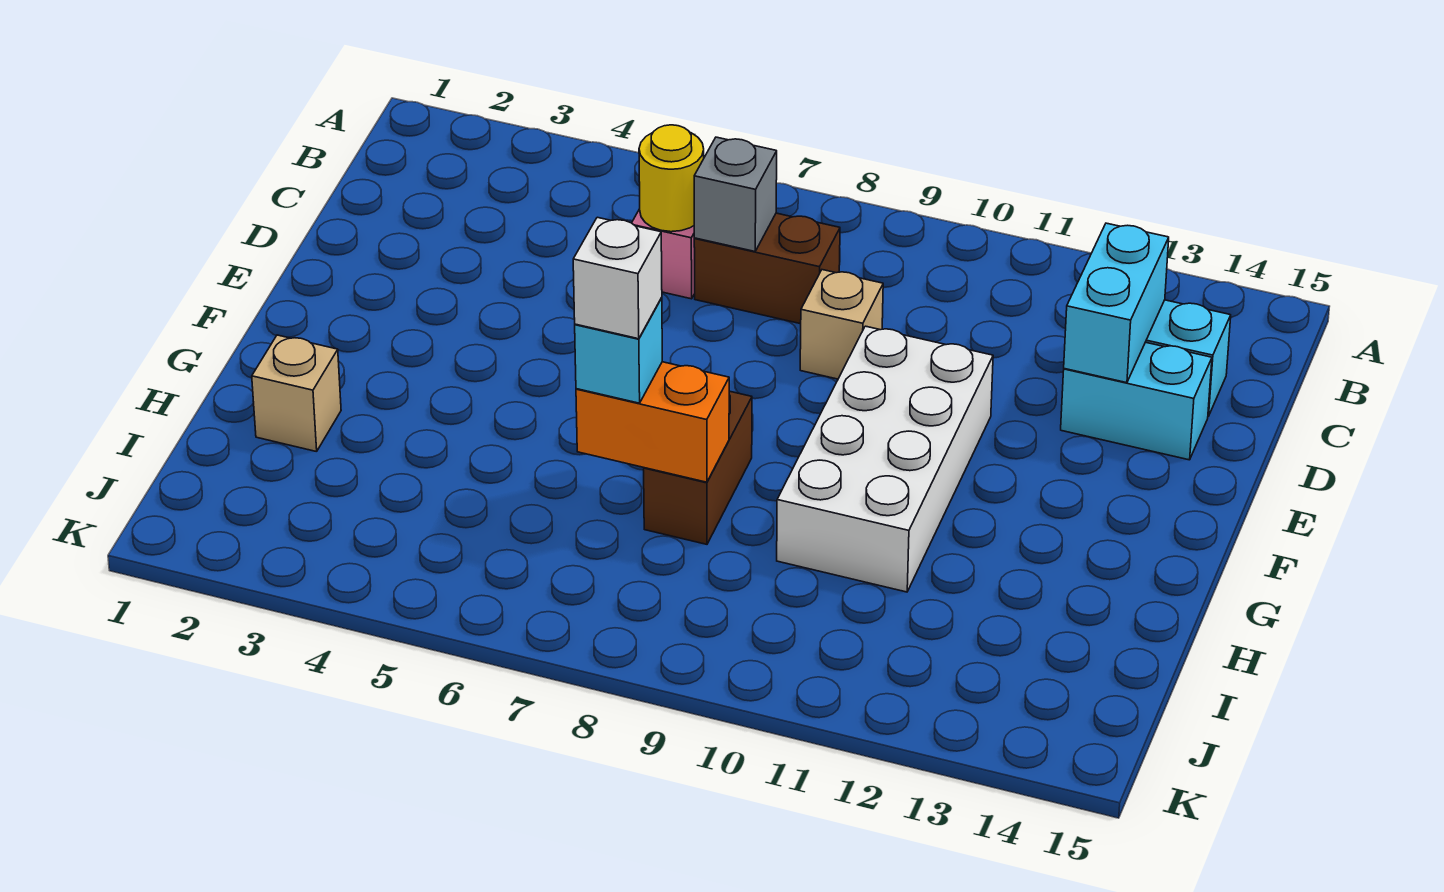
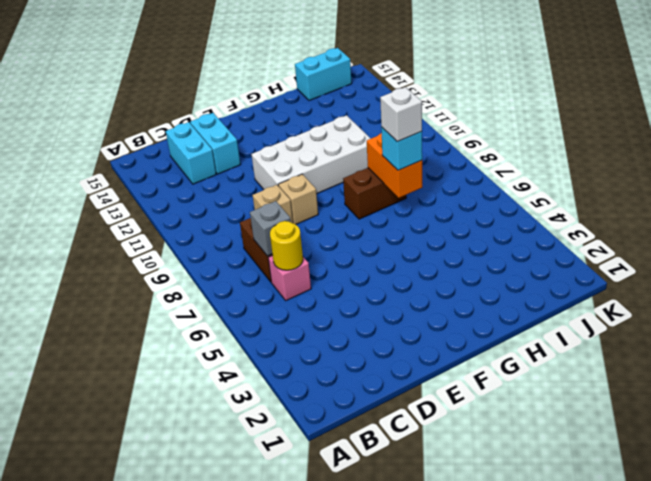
cyan 1x2 brick [1064,223,1169,383] -> cyan 1x2 brick moved to [295,48,352,101]
tan 1x1 brick [252,335,341,452] -> tan 1x1 brick moved to [278,174,318,224]

